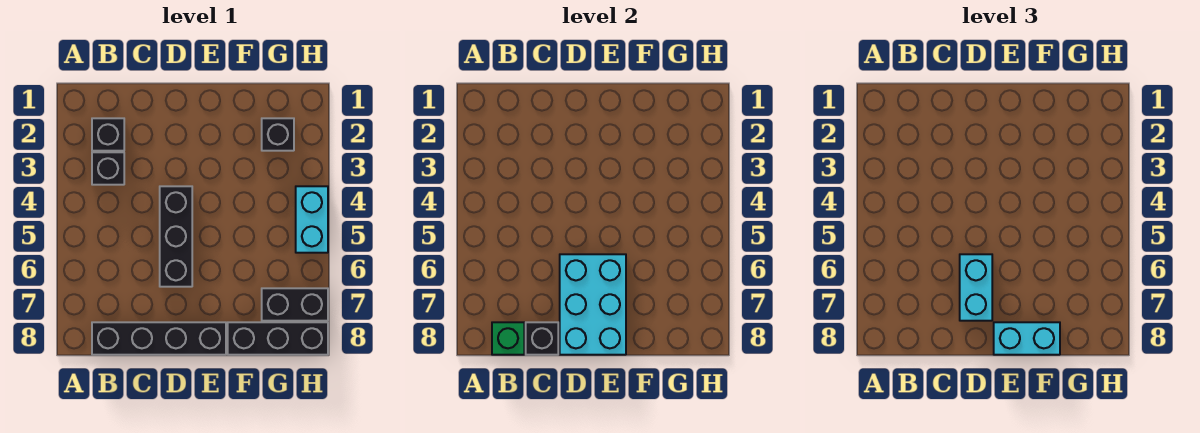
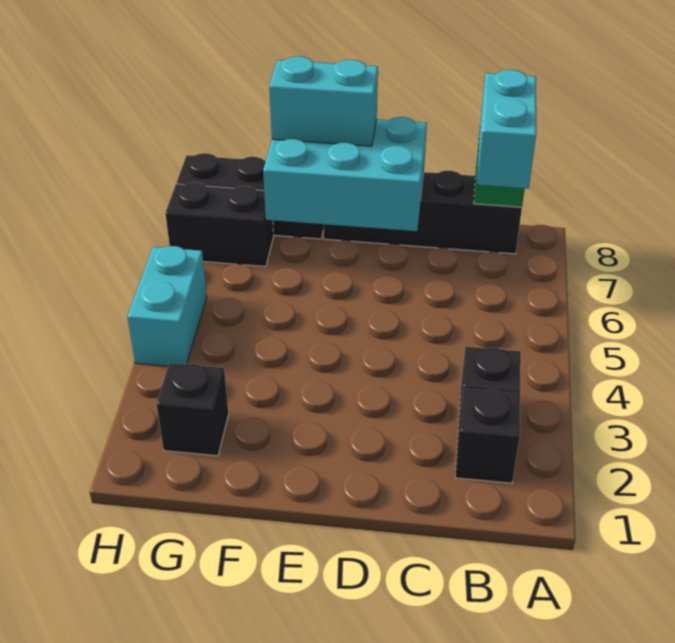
black 1x1 brick [526,322,558,355] -> none
black 1x3 brick [160,186,192,287] -> none
cyan 2x3 brick [560,254,626,355] -> cyan 2x3 brick turned to [263,117,427,231]
cyan 1x2 brick [960,254,992,321] -> cyan 1x2 brick moved to [477,70,536,189]

